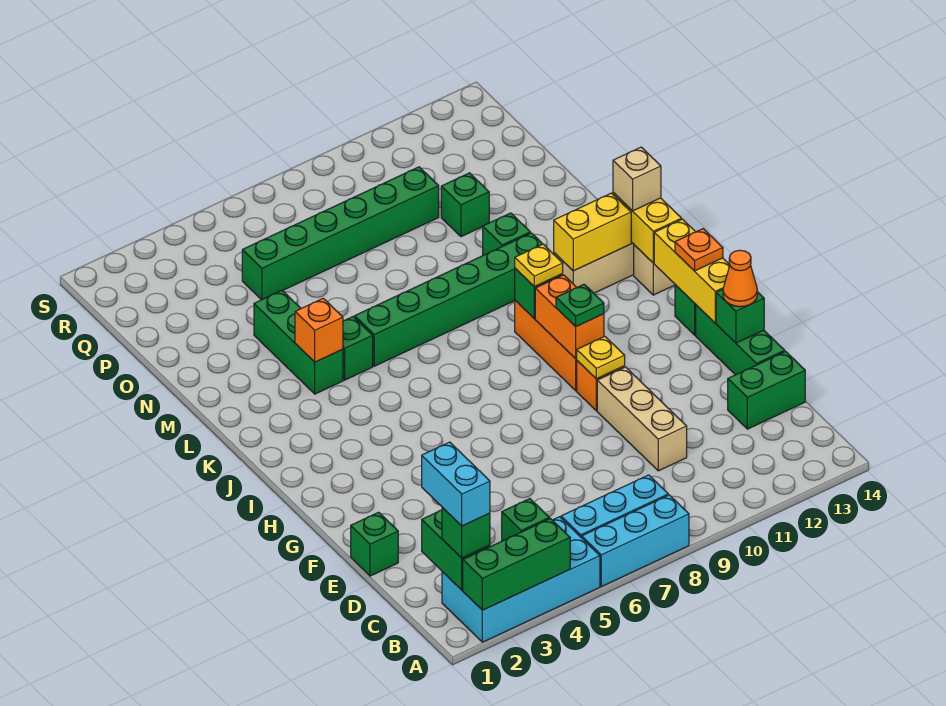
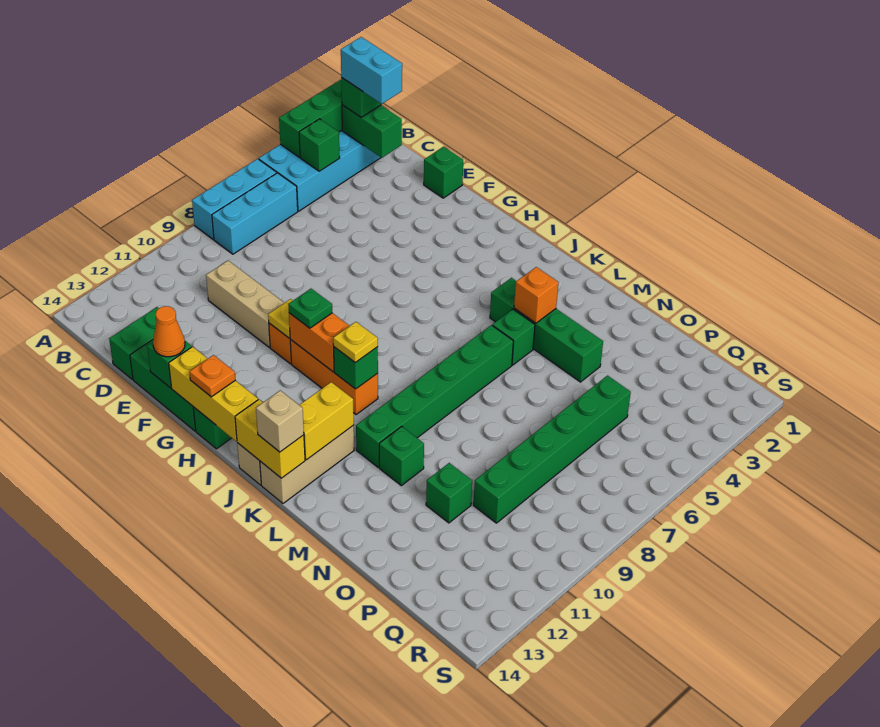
green 1x3 brick [254,291,343,394] -> green 1x4 brick [490,278,603,382]

